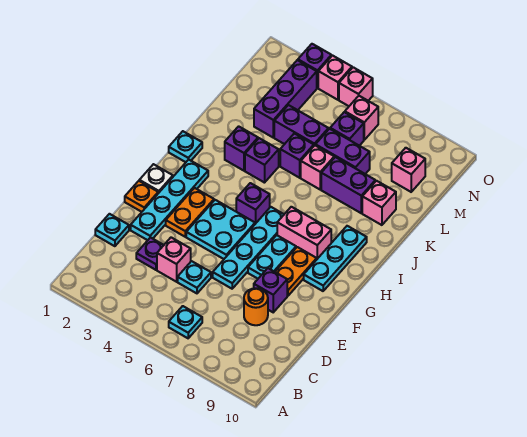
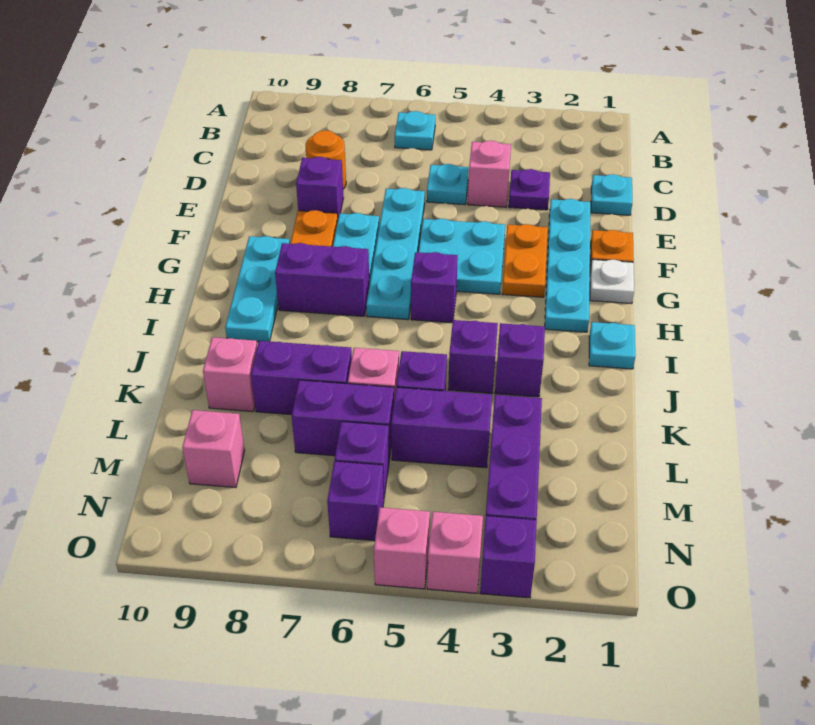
pink 1x2 brick [277,207,331,259] -> purple 1x2 brick [275,243,370,316]
pink 1x1 brick [345,96,378,140] -> purple 1x1 brick [327,461,384,541]

